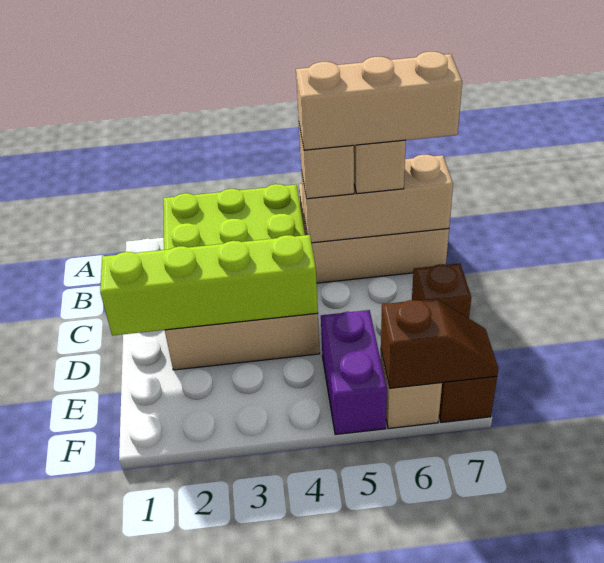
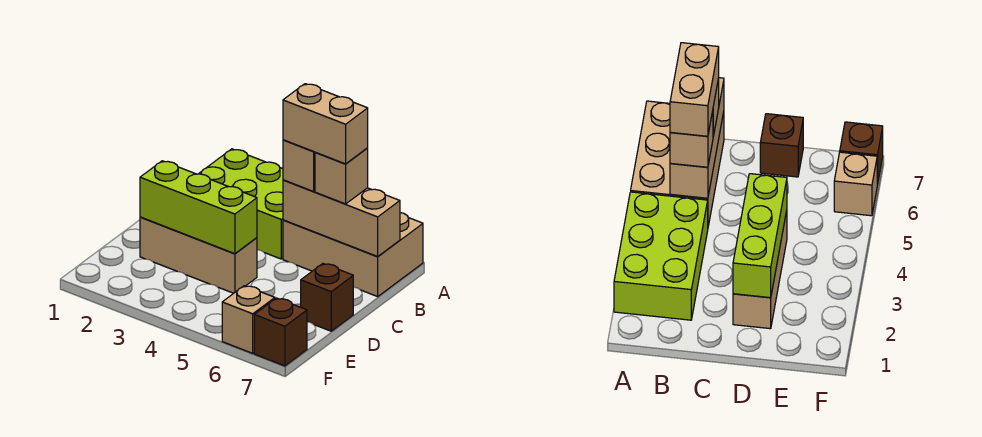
tan 1x3 brick [296,52,462,150] -> tan 1x2 brick [283,84,368,164]
lime 1x4 brick [100,235,318,336] -> lime 1x3 brick [140,161,257,254]
purple 1x2 brick [321,310,387,435] -> none
brown 1x2 slope [381,298,498,388] -> none

